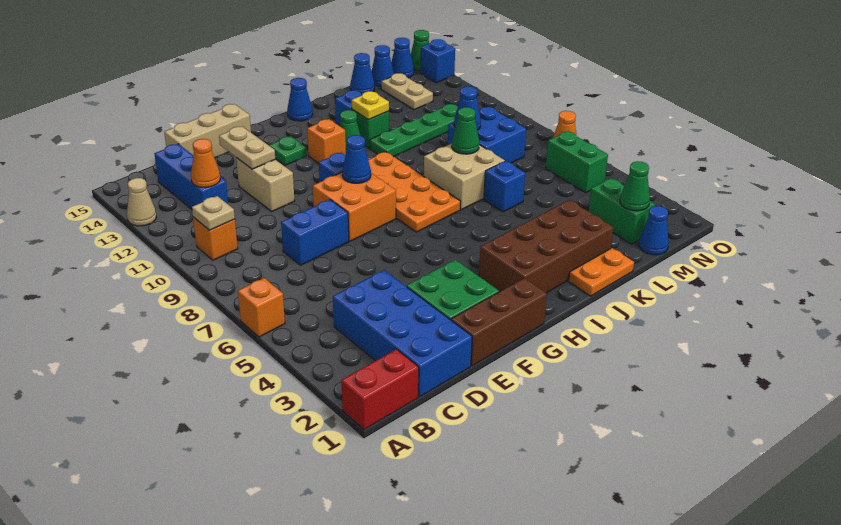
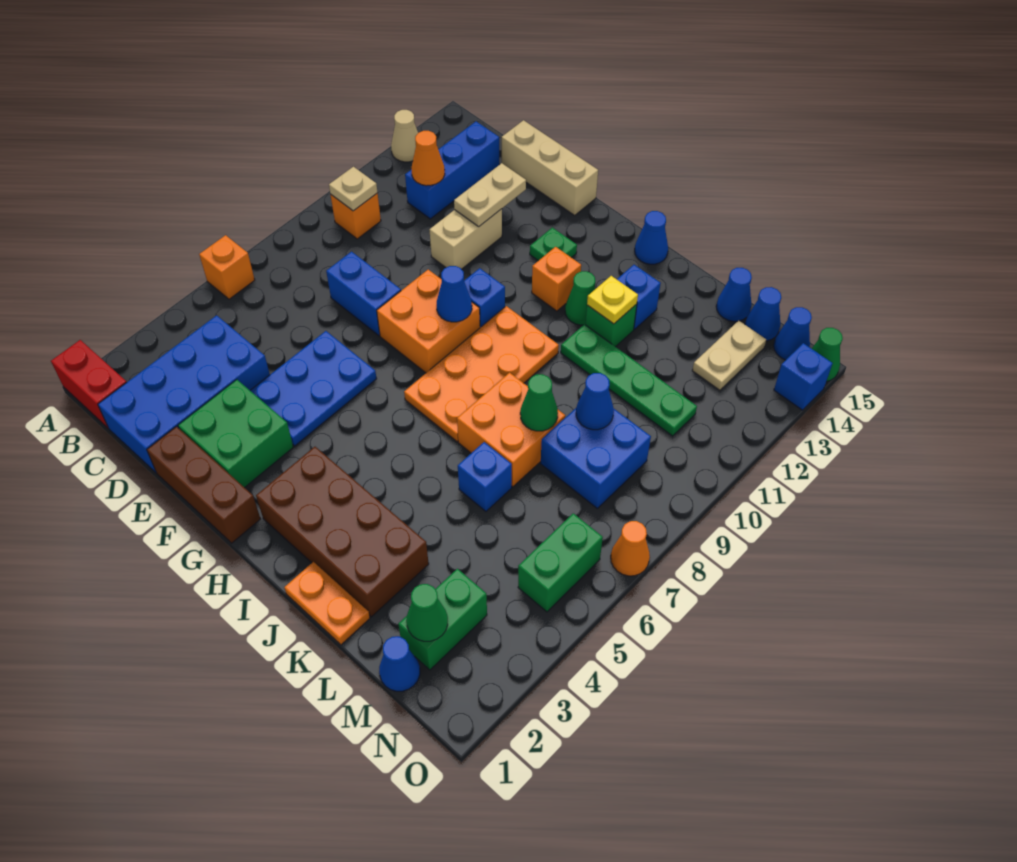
none -> blue 2x3 plate [250,331,377,446]
tan 2x2 brick [424,143,505,210] -> orange 2x2 brick [457,373,565,487]

